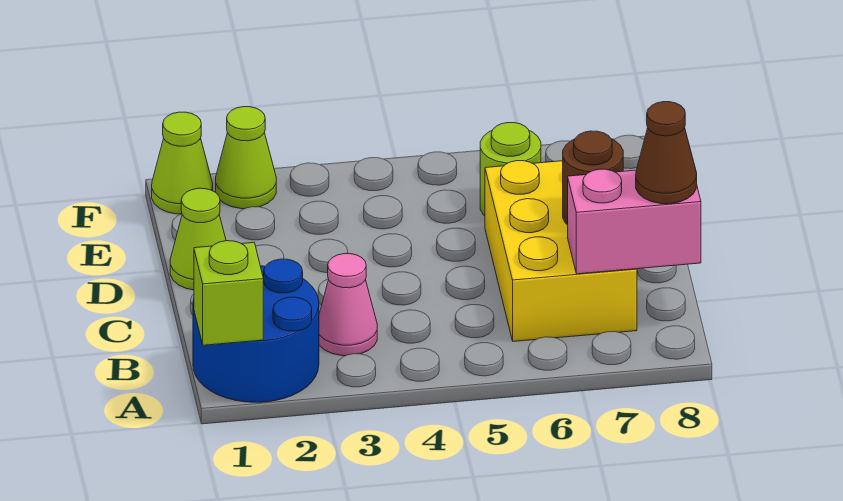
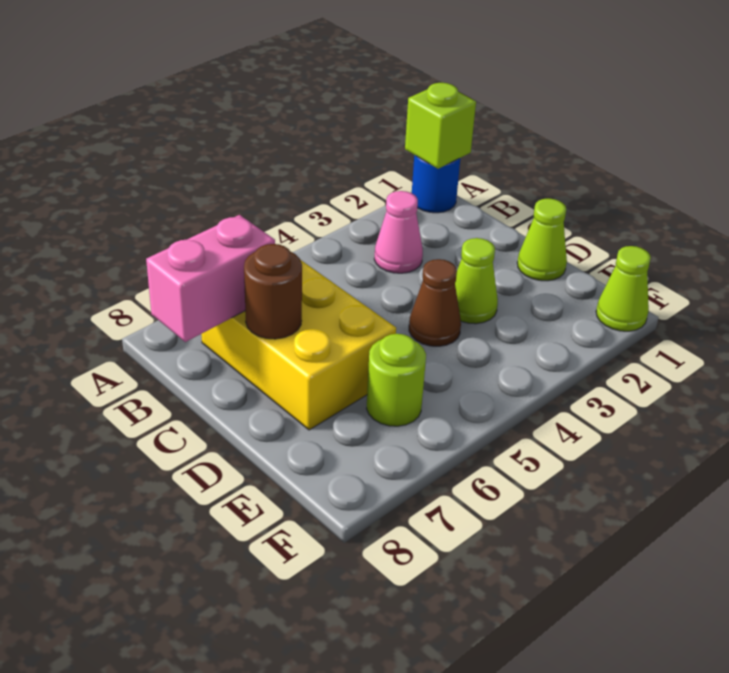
blue 2x2 round brick [193,259,319,402] -> blue 1x1 round brick [412,155,460,213]
brown 1x1 cone [636,102,697,204] -> brown 1x1 cone moved to [409,259,461,346]
lime 1x1 cone [216,107,276,209] -> lime 1x1 cone moved to [455,238,498,324]

